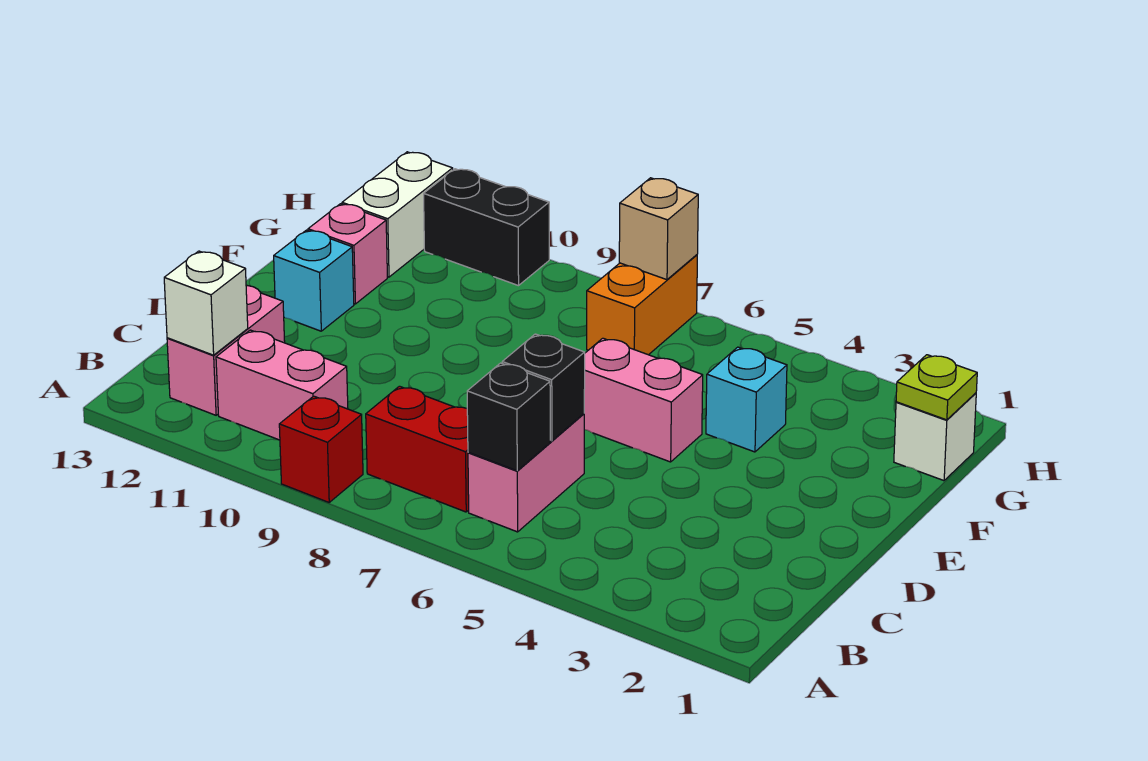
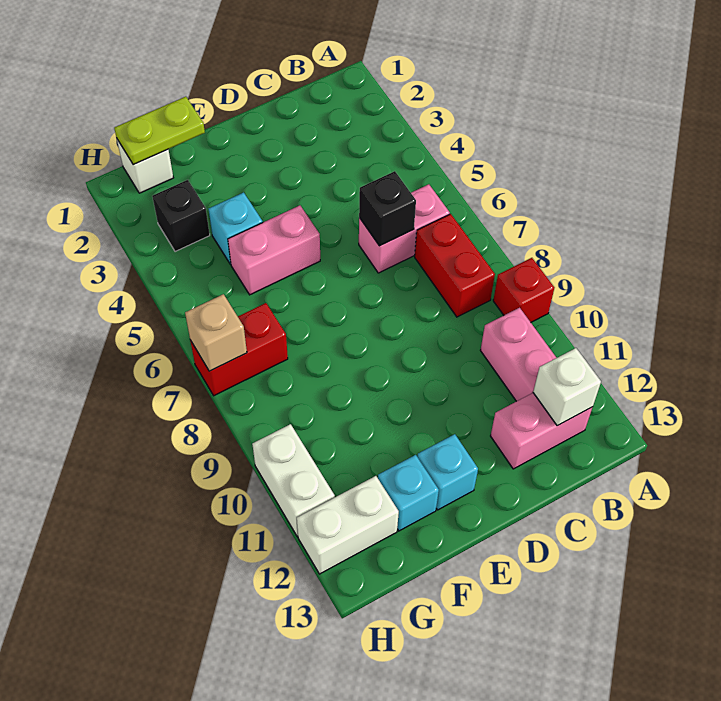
black 1x1 brick [467,363,550,471] -> black 1x1 brick moved to [152,180,210,252]
pink 1x2 brick [584,338,703,462] -> pink 1x2 brick turned to [228,205,320,295]
pink 1x1 brick [308,204,387,304] -> cyan 1x1 brick [378,455,439,531]
lime 1x1 plate [896,355,977,420] -> lime 1x2 plate [114,97,205,165]
orange 1x2 brick [587,255,697,355] -> red 1x2 brick [190,303,288,396]
black 1x2 brick [424,169,549,286] -> white 1x2 brick [252,424,335,536]

